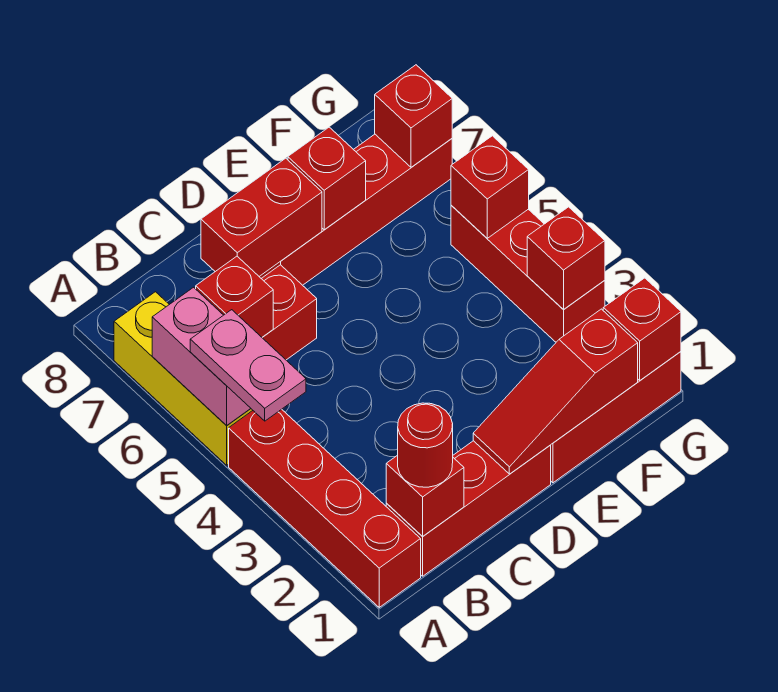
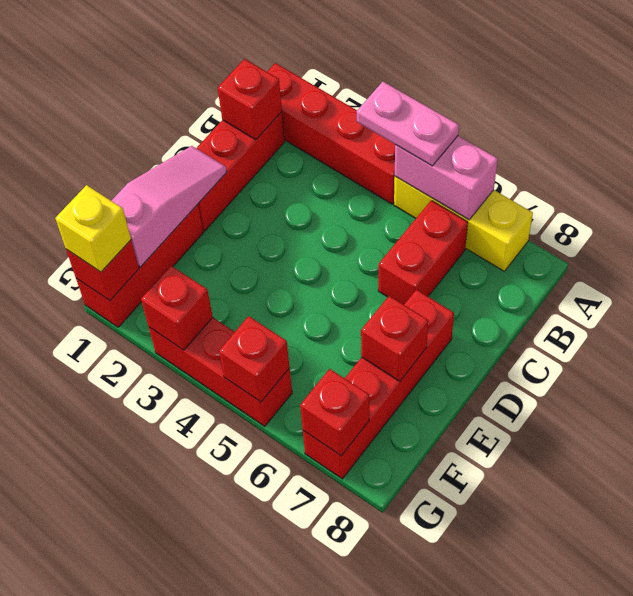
red 1x1 round brick [398,403,453,487] -> none
red 1x1 brick [196,256,273,337] -> none
red 1x2 brick [201,158,322,276] -> none
red 1x3 slope [473,309,638,474] -> pink 1x3 slope [111,146,227,267]
none -> yellow 1x1 brick [55,185,131,272]

